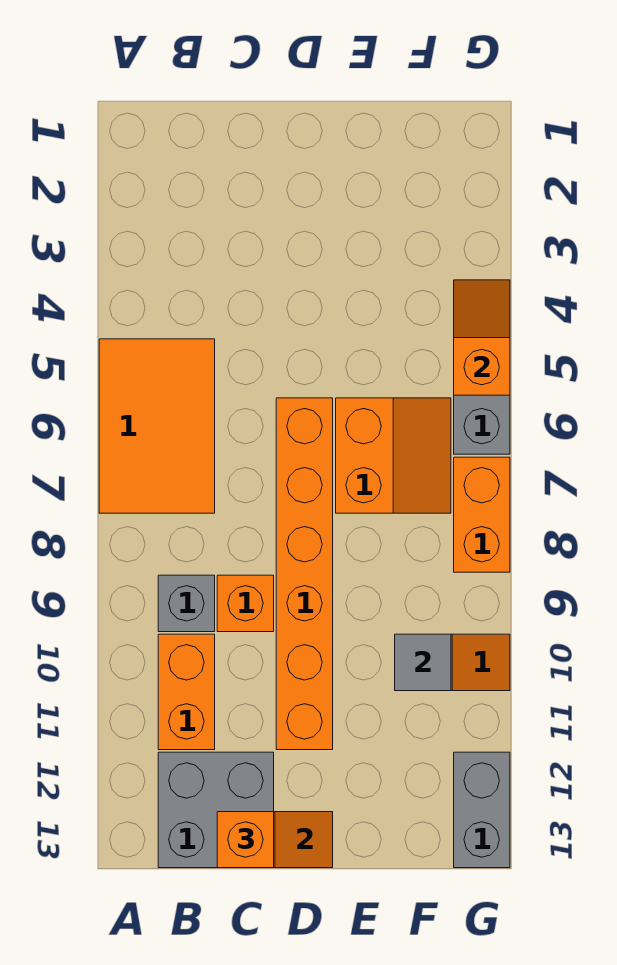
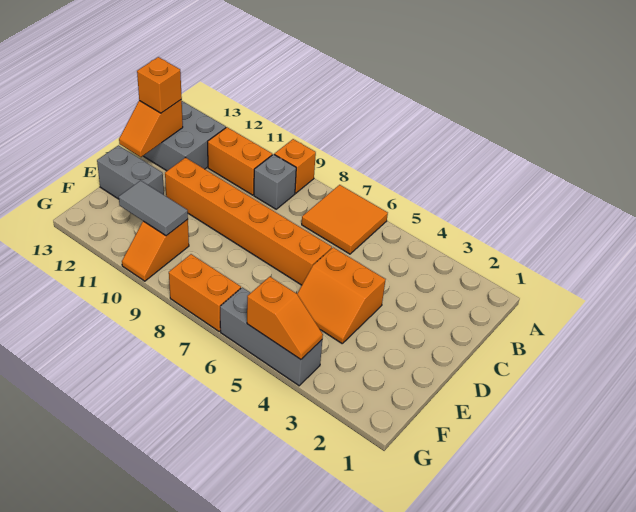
orange 2x3 tile [99,339,215,513] -> orange 2x2 tile [302,185,388,254]
orange 1x1 brick [217,575,274,632] -> orange 1x1 brick moved to [274,139,316,193]
orange 2x2 slope [336,398,451,513] -> orange 2x2 slope moved to [297,247,386,343]
grey 1x1 tile [395,634,451,691] -> grey 1x2 tile [119,181,188,236]
grey 1x2 brick [454,752,510,868] -> grey 1x2 brick moved to [97,145,164,199]

